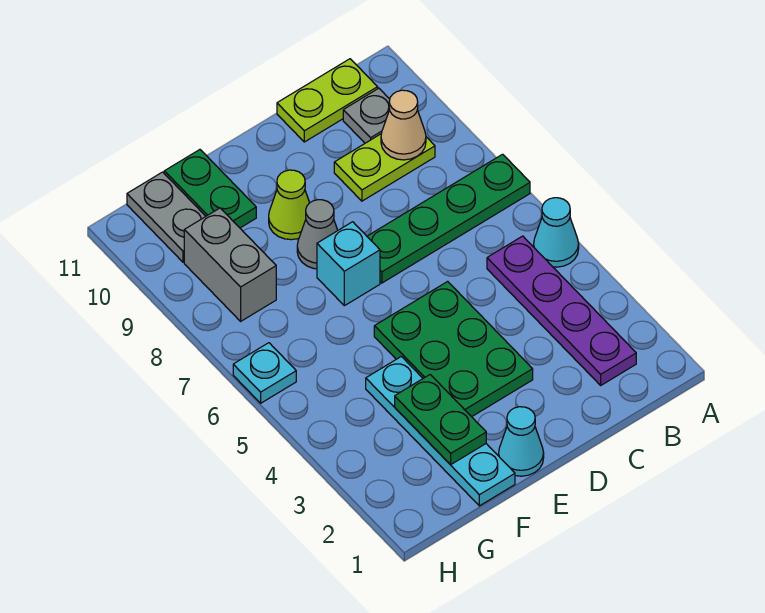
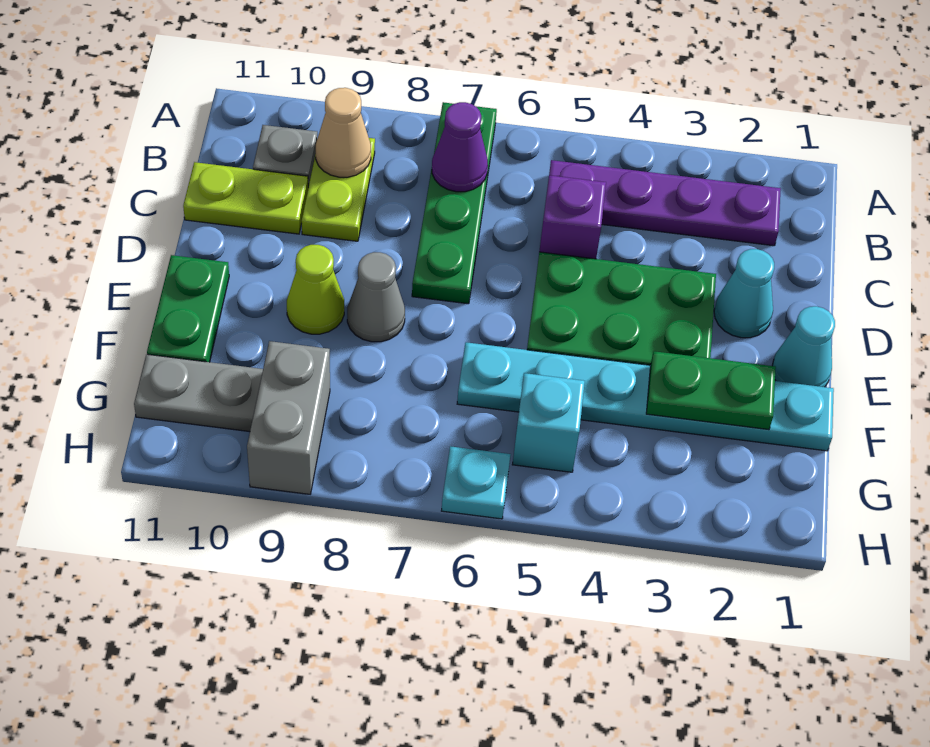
cyan 1x1 cone [534,198,579,267] -> cyan 1x1 cone moved to [714,249,774,338]
none -> purple 1x1 cone [432,102,488,192]
lime 1x2 plate [277,59,378,142] -> lime 1x2 plate turned to [183,162,308,234]
none -> purple 1x1 brick [539,175,606,259]
cyan 1x1 brick [317,222,380,306] -> cyan 1x1 brick moved to [512,373,585,472]
cyan 1x4 plate [366,356,515,506] -> cyan 1x6 plate [457,342,834,451]
green 1x2 plate [164,150,256,228] -> green 1x2 plate turned to [147,255,229,362]
grey 1x2 brick [184,208,276,321] -> grey 1x2 brick turned to [247,341,330,494]

